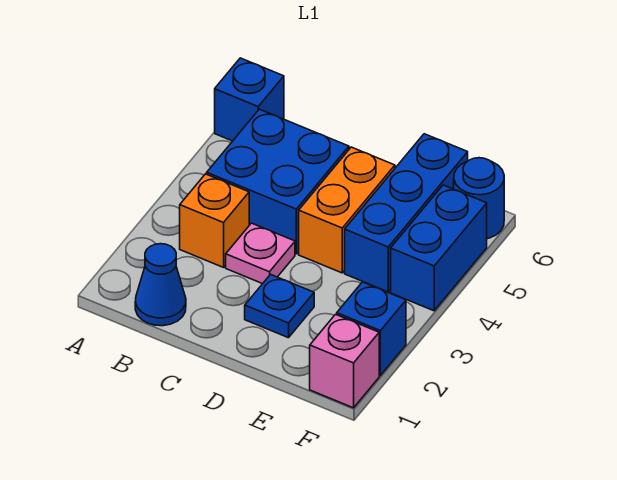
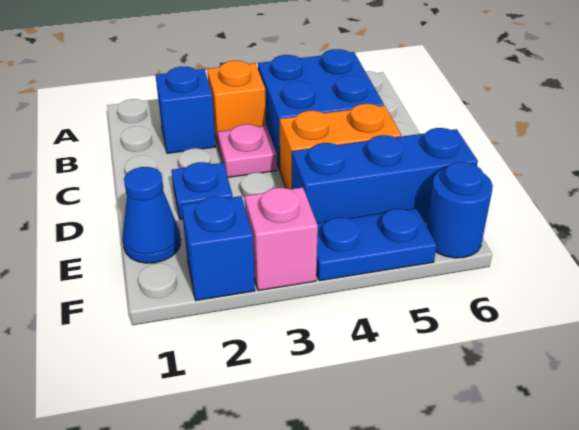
blue 1x1 brick [215,58,284,141] -> blue 1x1 brick moved to [156,67,216,153]
blue 1x1 cone [135,244,186,326] -> blue 1x1 cone moved to [123,167,181,263]
pink 1x1 brick [310,314,379,408] -> pink 1x1 brick moved to [245,187,318,291]
blue 1x2 brick [391,185,487,311] -> blue 1x2 plate [316,208,437,281]

